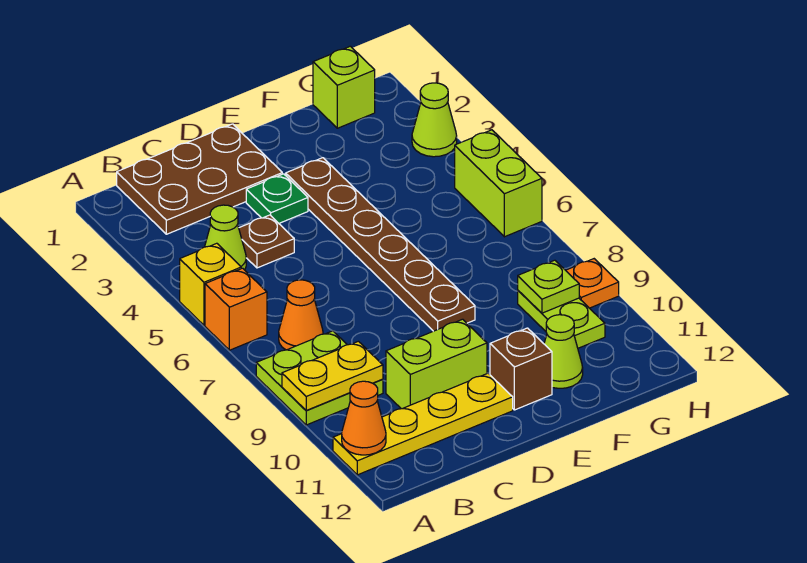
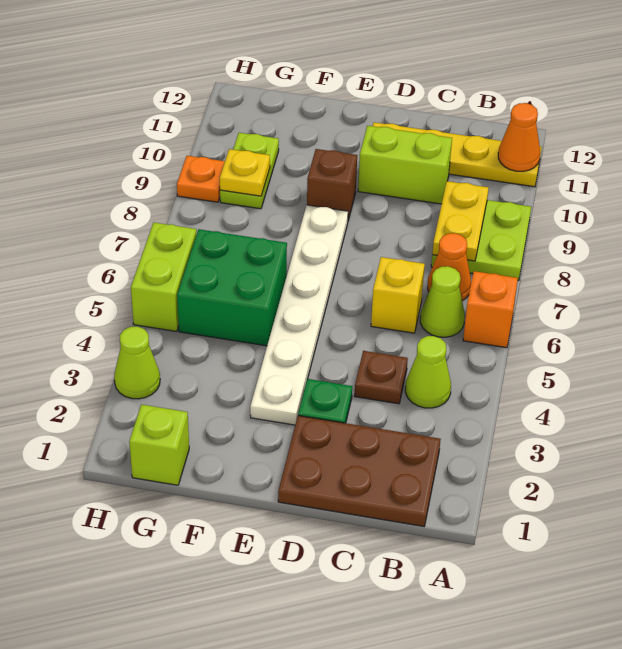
yellow 1x1 brick [180,243,241,325] -> yellow 1x1 brick moved to [371,257,425,333]
yellow 1x2 plate [282,341,383,410] -> yellow 1x2 plate turned to [432,181,489,261]
brown 1x6 plate [286,158,475,331] -> white 1x6 plate [250,205,348,425]
brown 1x1 brick [490,328,552,410] -> brown 1x1 brick moved to [307,149,357,220]
none -> green 2x2 brick [177,229,287,346]
lime 1x1 cone [544,315,583,388] -> lime 1x1 cone moved to [420,266,465,337]
lime 1x1 plate [518,260,579,313] -> yellow 1x1 plate [220,149,270,196]

